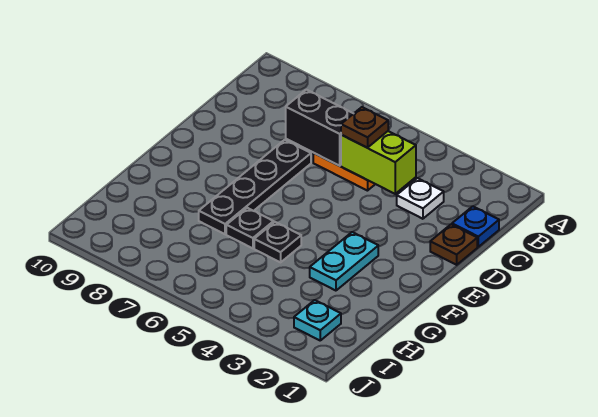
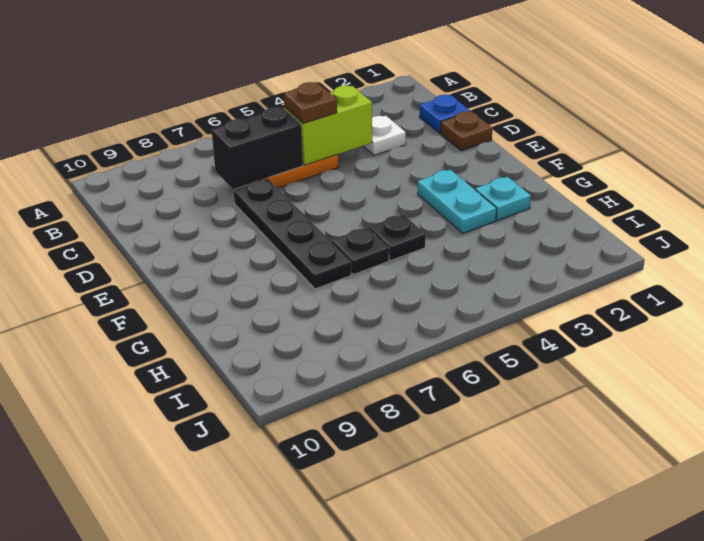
cyan 1x1 plate [294,300,341,340] -> cyan 1x1 plate moved to [475,177,531,220]

